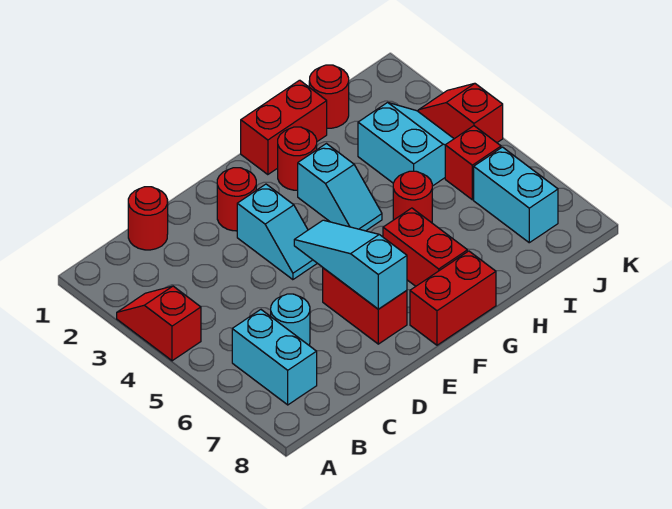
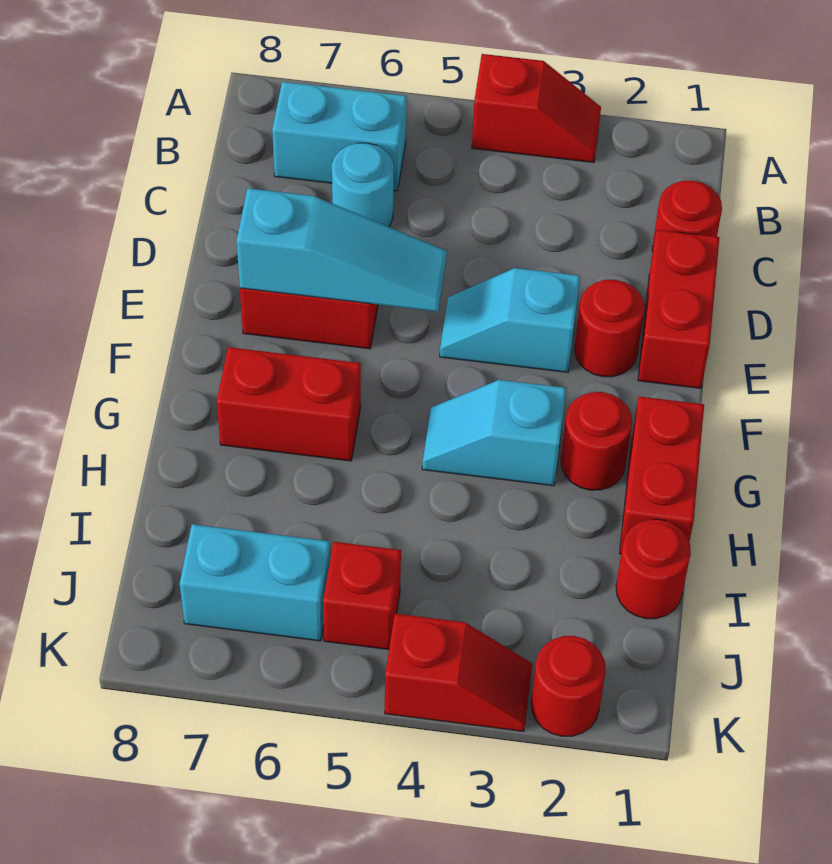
red 1x2 brick [410,251,496,345] -> red 1x2 brick moved to [638,230,719,388]
red 1x1 round brick [393,171,432,223] -> red 1x1 round brick moved to [531,636,606,736]
cyan 2x2 slope [358,102,454,186] -> none

